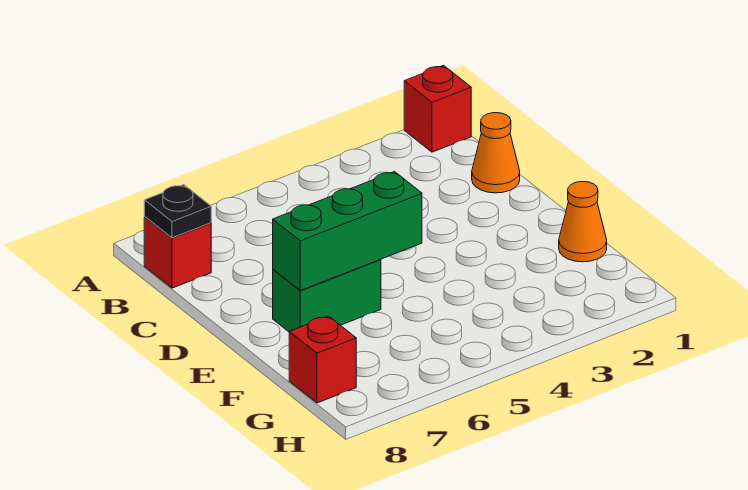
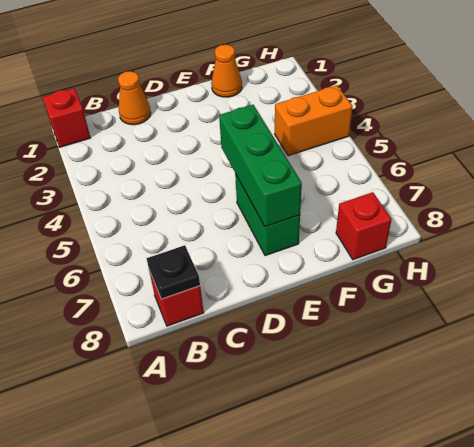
none -> orange 1x2 brick [275,85,353,156]

